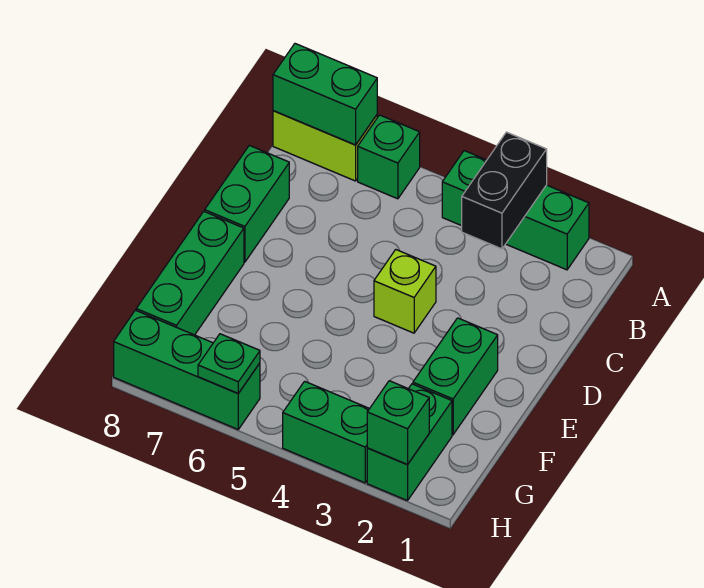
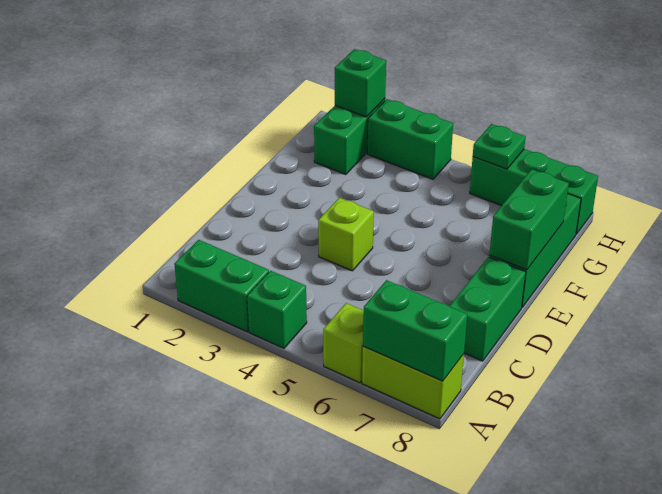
black 1x2 brick [462,132,547,249] -> none
green 1x1 brick [358,115,420,199] -> lime 1x1 brick [323,303,364,383]
green 1x2 brick [413,318,498,435] -> green 1x2 brick moved to [489,169,569,270]

